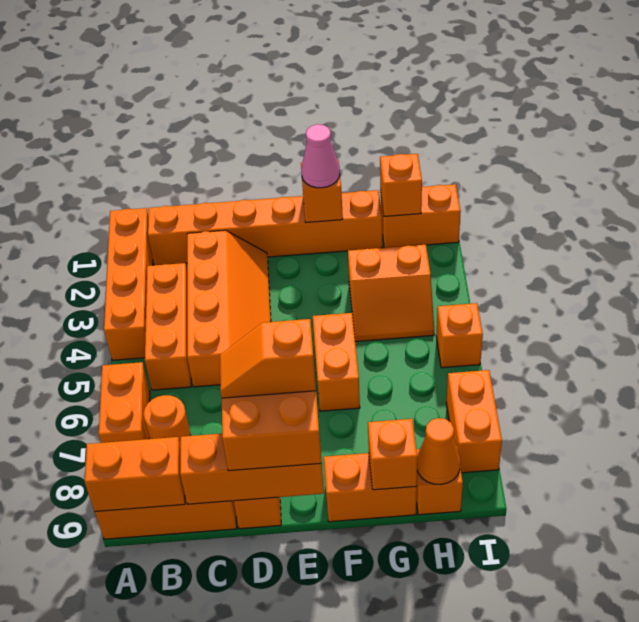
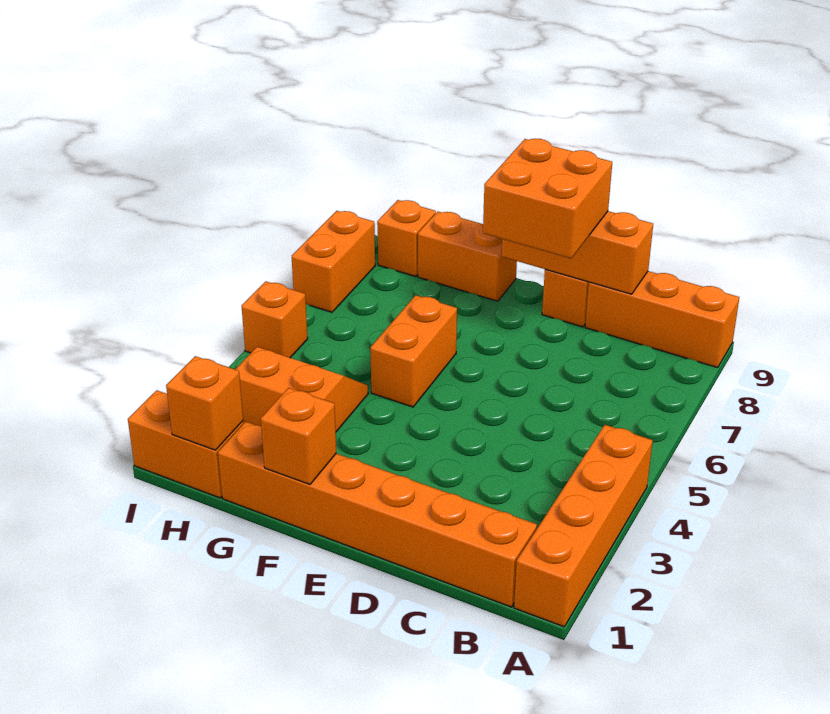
orange 1x2 brick [99,362,150,443] -> none
orange 1x2 brick [85,437,185,511] -> none
orange 1x3 brick [145,263,191,390] -> none
orange 1x1 round brick [143,395,191,442] -> none
orange 2x4 slope [187,230,271,387] -> none
orange 1x2 slope [220,319,316,398] -> none
pink 1x1 cone [301,124,340,188] -> none
orange 1x1 brick [368,419,417,490] -> none
orange 1x1 cone [417,418,460,484] -> none

